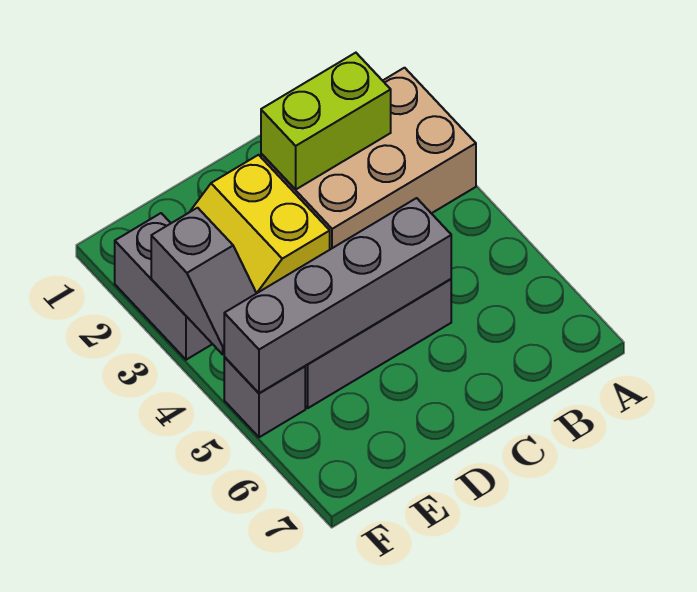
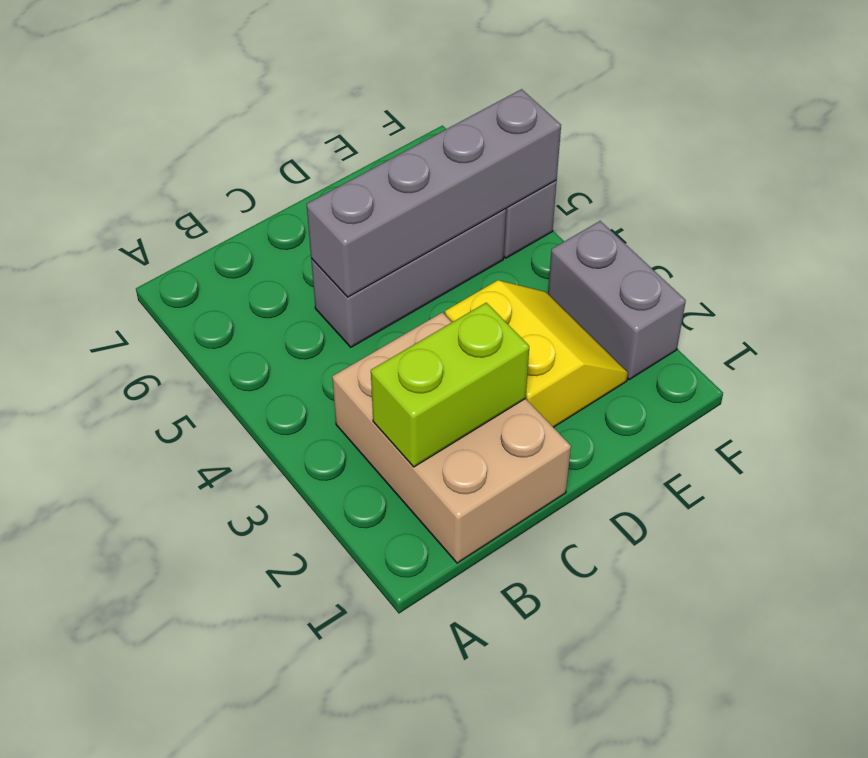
tan 2x3 brick [261,68,476,249] -> tan 2x3 brick turned to [332,312,571,563]
grey 1x2 slope [151,208,256,354] -> none

